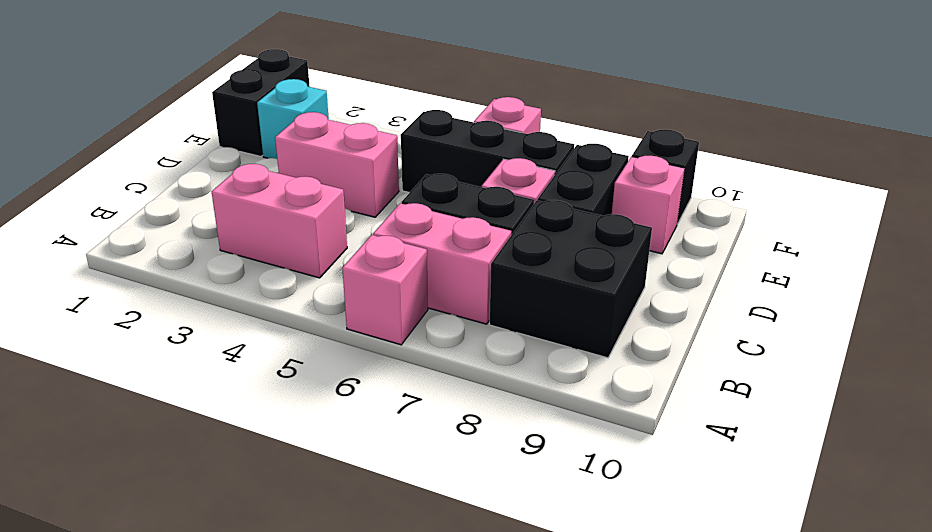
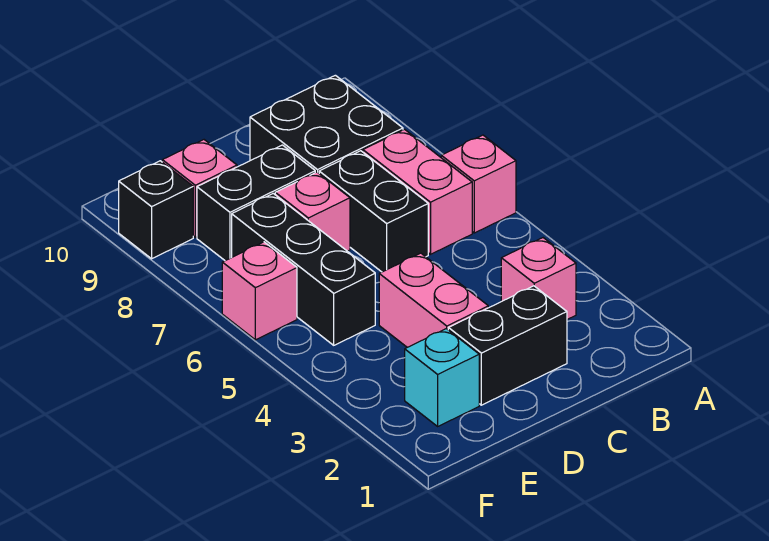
pink 1x2 brick [212,164,347,278] -> pink 1x1 brick [501,238,576,319]
black 1x2 brick [212,49,310,156] -> black 1x2 brick moved to [448,286,567,405]

